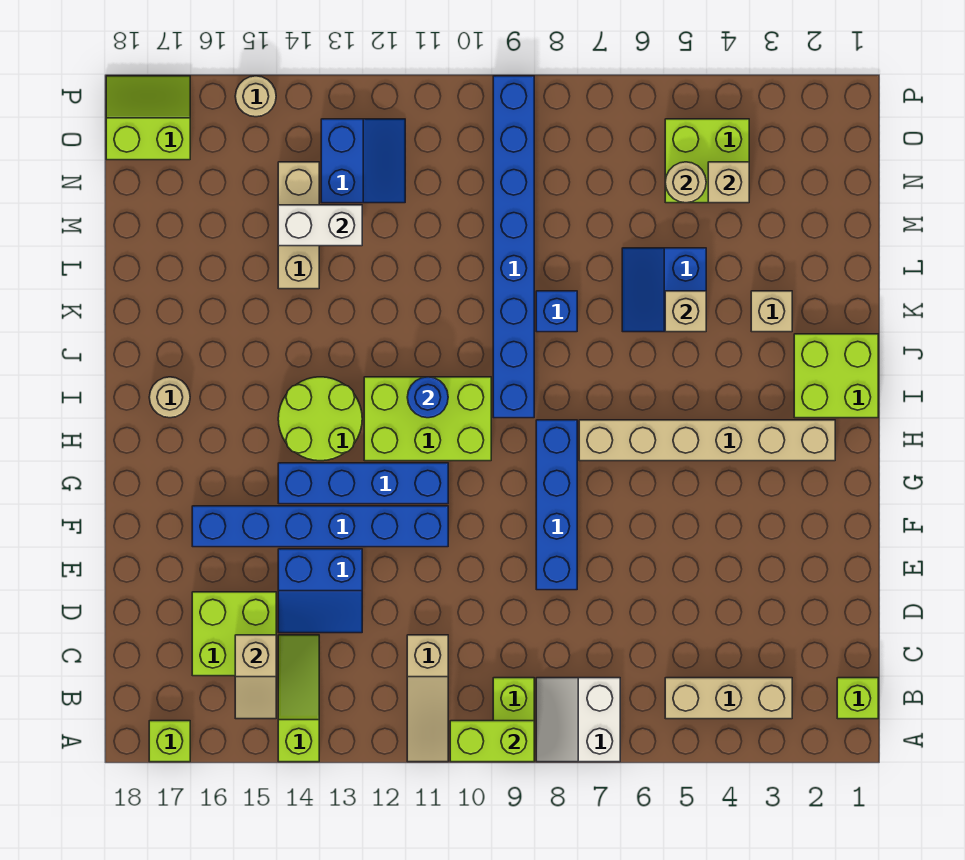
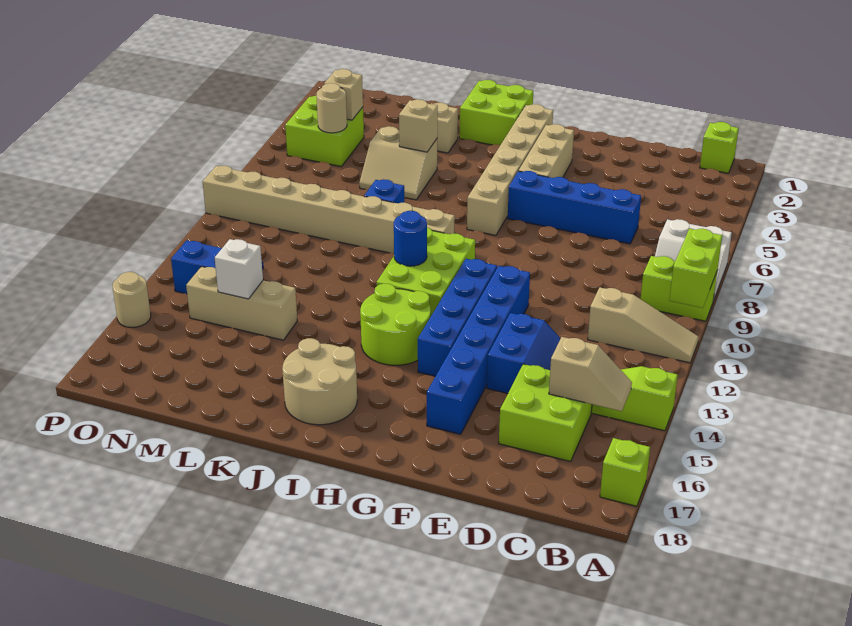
tan 1x3 brick [665,678,792,719] -> tan 1x3 brick moved to [519,124,574,178]
blue 1x4 brick [536,420,577,590] -> blue 1x4 brick moved to [508,171,641,244]
blue 1x8 brick [493,76,534,418] -> tan 1x8 brick [203,166,455,253]
tan 1x1 round brick [149,377,190,418] -> tan 2x2 round brick [283,338,357,425]
blue 2x2 slope [622,248,706,332] -> tan 2x2 slope [359,126,437,200]
white 1x2 brick [278,205,362,246] -> white 1x1 brick [215,239,263,299]
lime 2x2 slope [106,76,190,160] -> none

